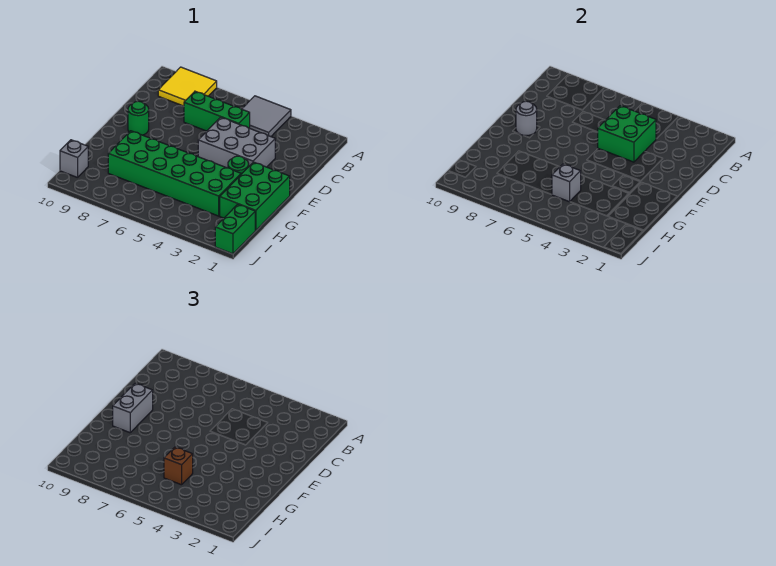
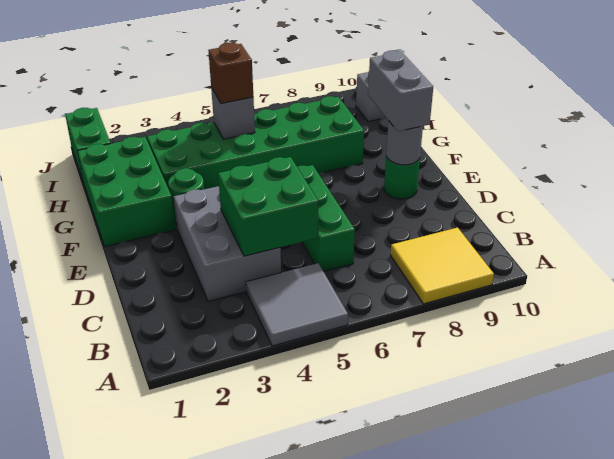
green 1x3 brick [184,91,250,131] -> green 1x3 brick turned to [297,165,355,272]
grey 2x3 brick [198,117,275,168] -> grey 2x3 brick turned to [174,186,281,301]

